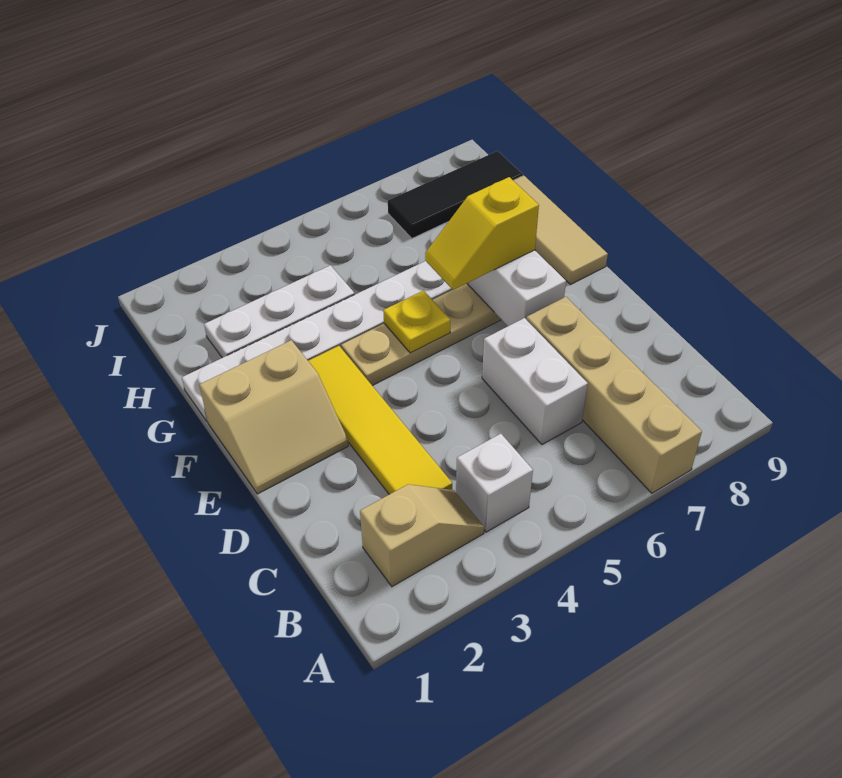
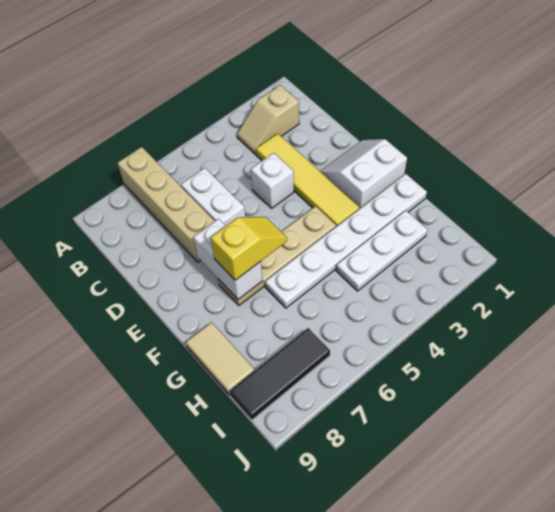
white 1x1 brick [456,434,533,532] -> white 1x1 brick moved to [251,153,294,208]
tan 2x2 slope [199,340,348,494] -> white 2x2 slope [320,139,407,209]
yellow 1x1 plate [383,291,450,353] -> none
tan 1x3 tile [513,176,608,285] -> tan 1x2 tile [186,322,254,395]

